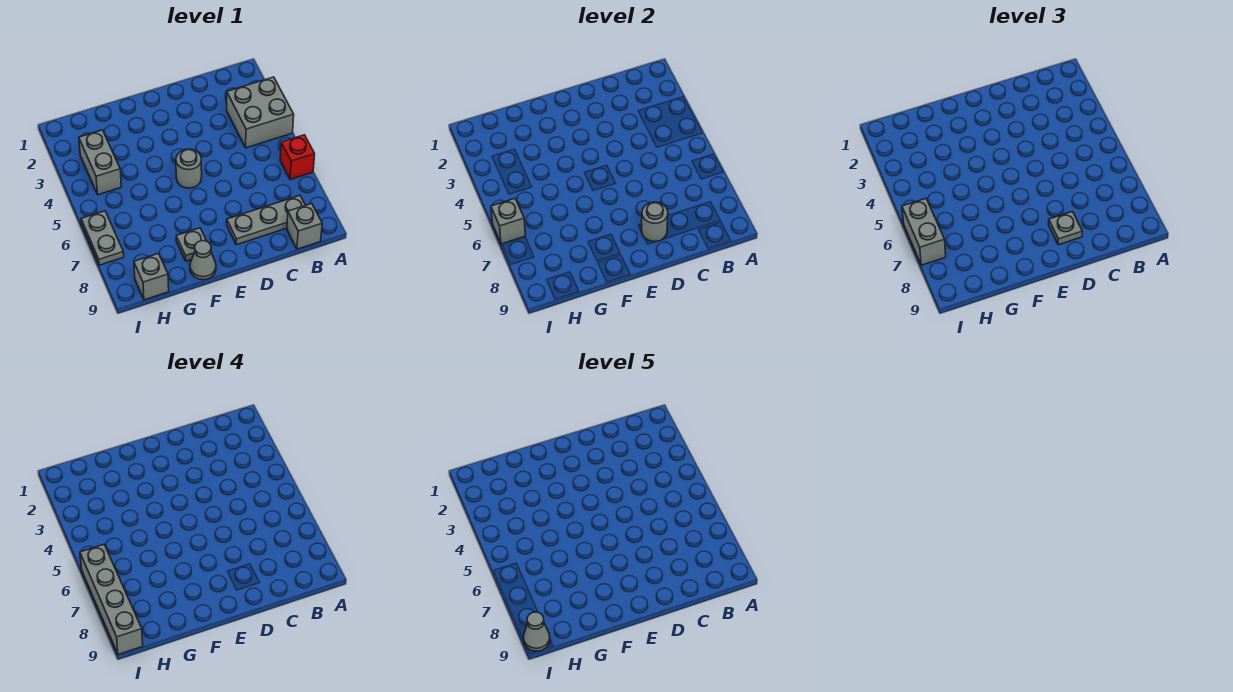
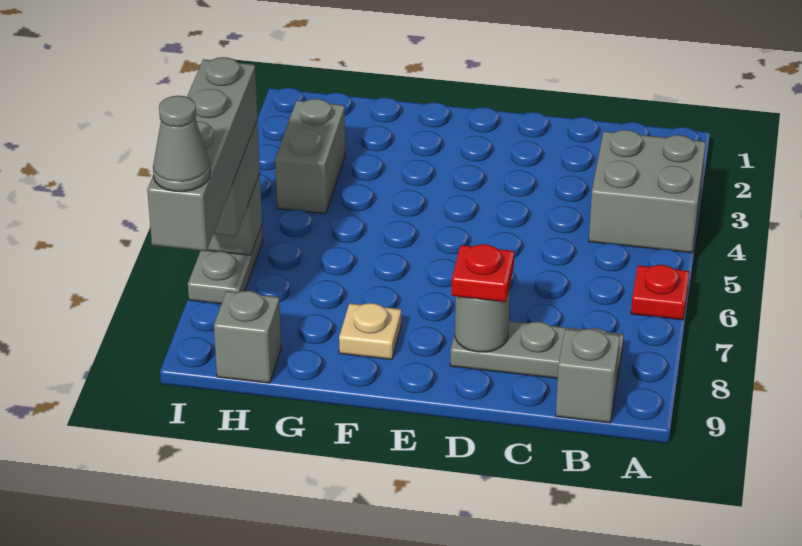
red 1x1 brick [280,135,315,180] -> red 1x1 plate [631,265,689,320]
grey 1x1 plate [1049,212,1082,245] -> red 1x1 plate [452,244,514,302]
grey 1x1 round brick [176,149,202,188] -> none
grey 1x1 plate [176,228,206,261] -> tan 1x1 plate [339,303,401,360]
grey 1x1 cone [190,241,216,280] -> none

